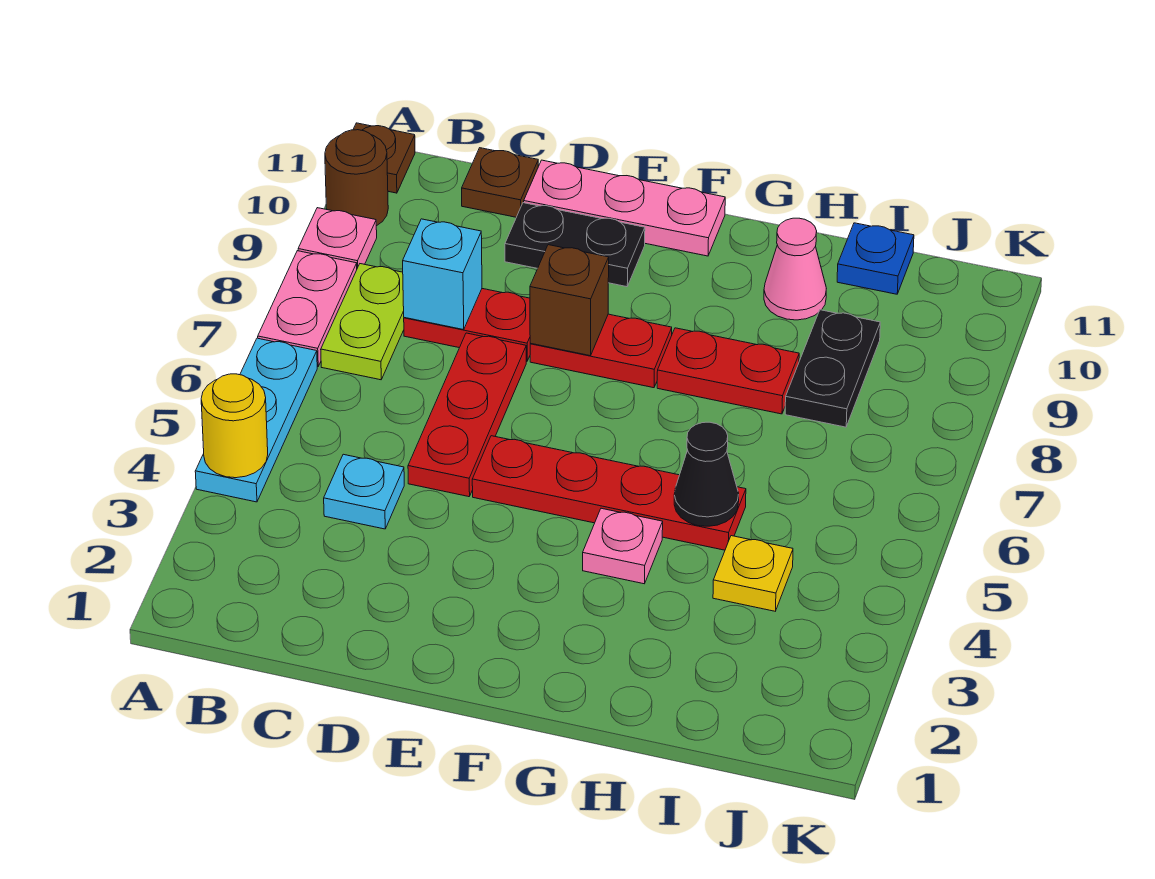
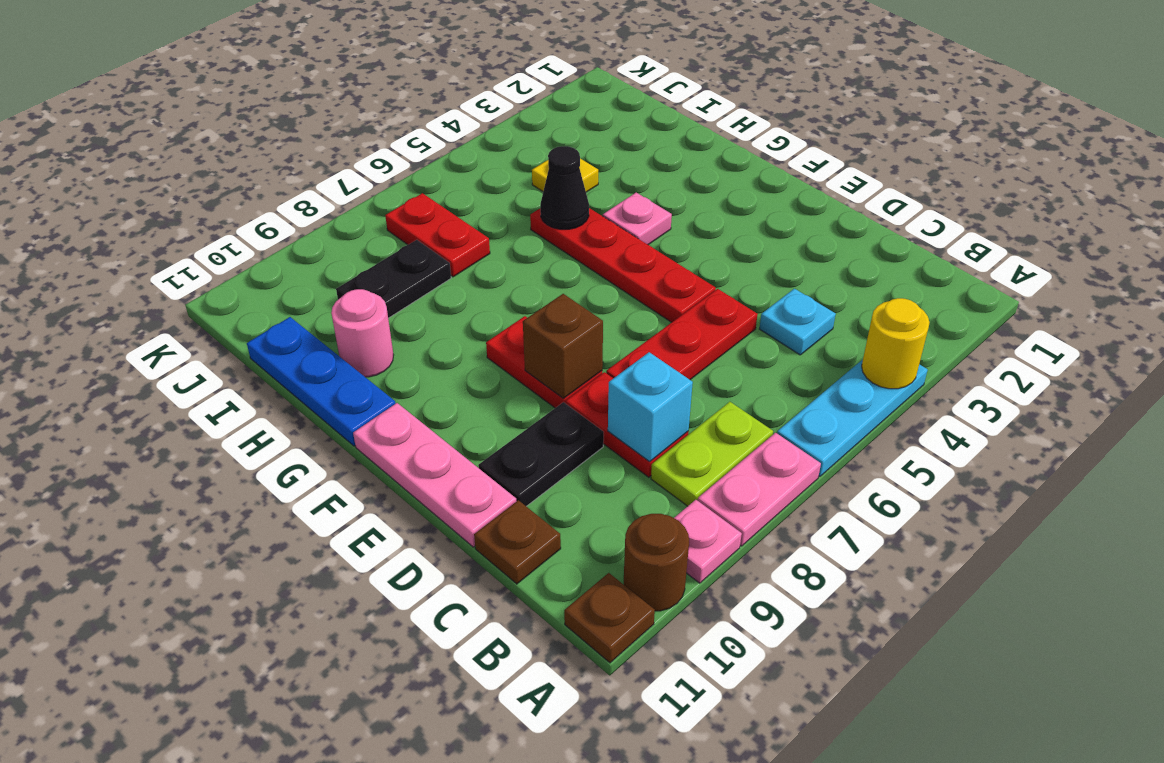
black 1x2 plate [505,203,645,287] -> black 1x2 plate turned to [478,402,604,506]
red 1x2 plate [657,328,799,414] -> red 1x2 plate moved to [385,193,490,277]
pink 1x1 cone [764,218,826,320] -> pink 1x1 round brick [331,289,393,377]
blue 1x1 plate [837,223,914,294] -> blue 1x3 plate [247,317,396,446]

